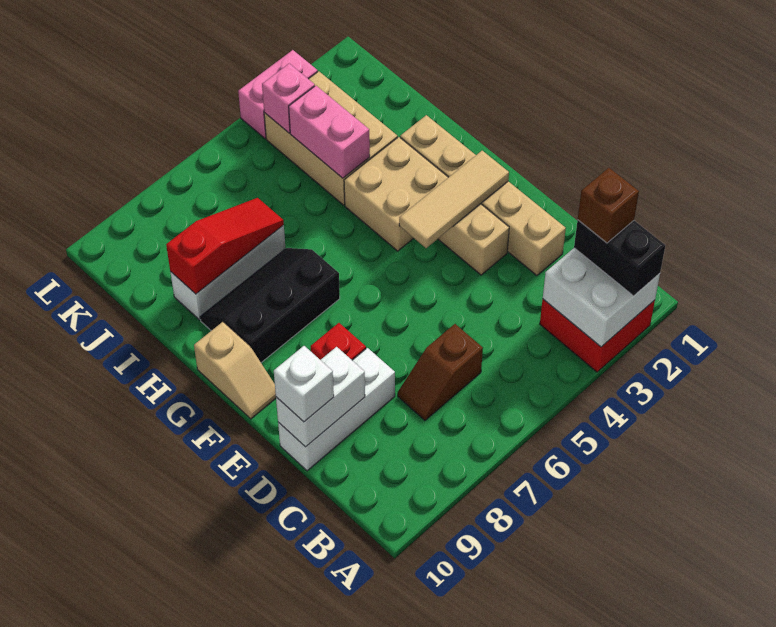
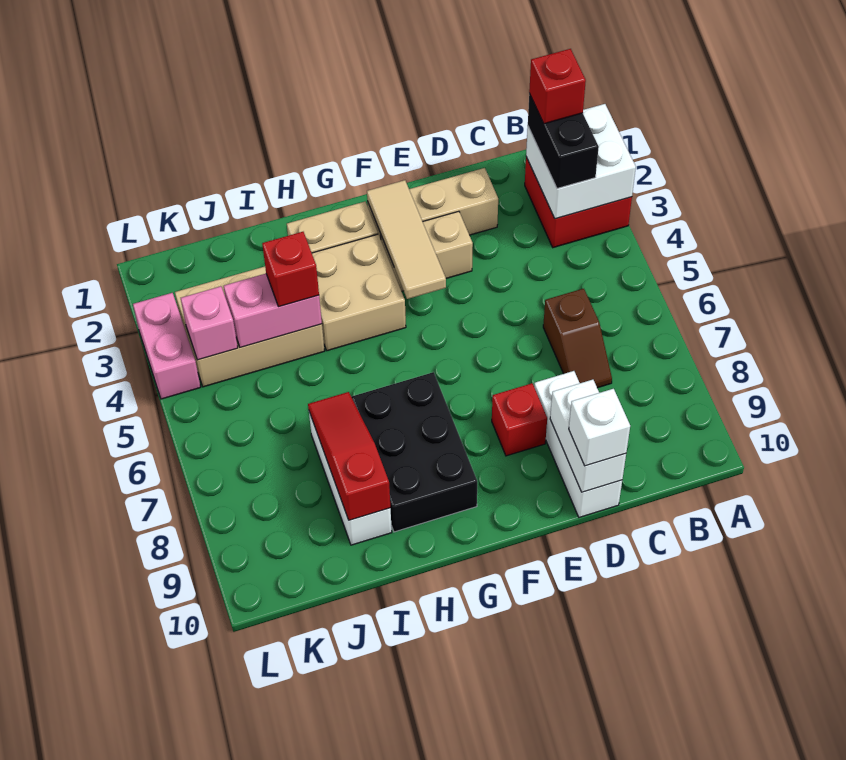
black 1x2 brick [574,220,665,296] -> black 1x2 brick turned to [528,94,599,189]
brown 1x1 brick [578,168,639,243] -> red 1x1 brick [529,49,586,124]
tan 1x2 slope [194,322,276,419] -> none
black 2x3 slope [200,248,340,363] -> black 2x3 brick [351,372,477,532]
none -> red 1x1 brick [262,232,319,307]

